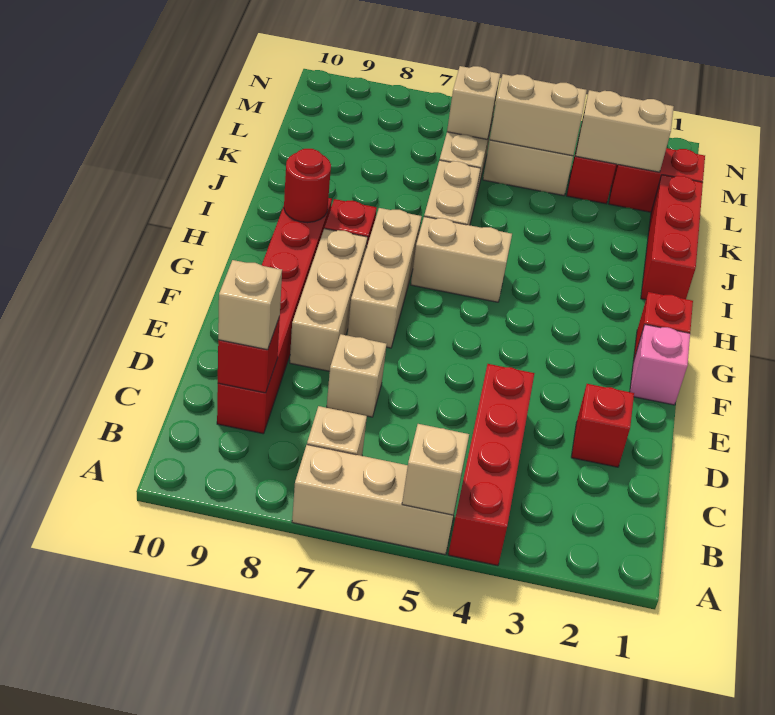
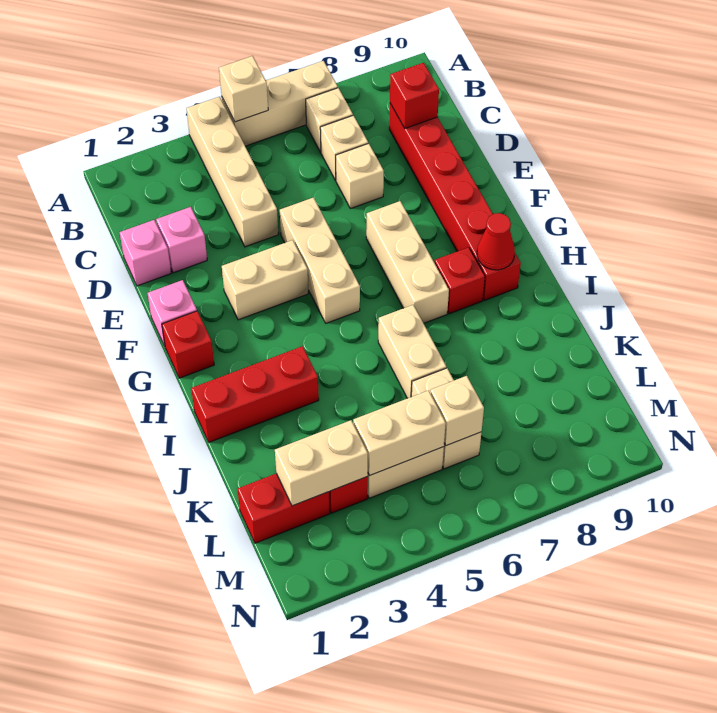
red 1x4 brick [448,364,535,566] -> tan 1x4 brick [186,97,279,247]
tan 1x1 brick [218,260,282,350] -> tan 1x1 brick moved to [320,115,368,180]
none -> pink 1x1 brick [120,220,171,286]
red 1x1 brick [571,384,634,467] -> pink 1x1 brick [156,207,207,273]
tan 1x3 brick [290,228,368,371] -> tan 1x3 brick moved to [280,197,360,323]
tan 1x2 brick [411,217,512,302] -> tan 1x2 brick moved to [222,240,309,320]
red 1x1 round brick [284,149,331,223] -> red 1x1 cone [477,213,515,270]
red 1x3 brick [641,175,703,300] -> red 1x3 brick turned to [191,346,319,442]

